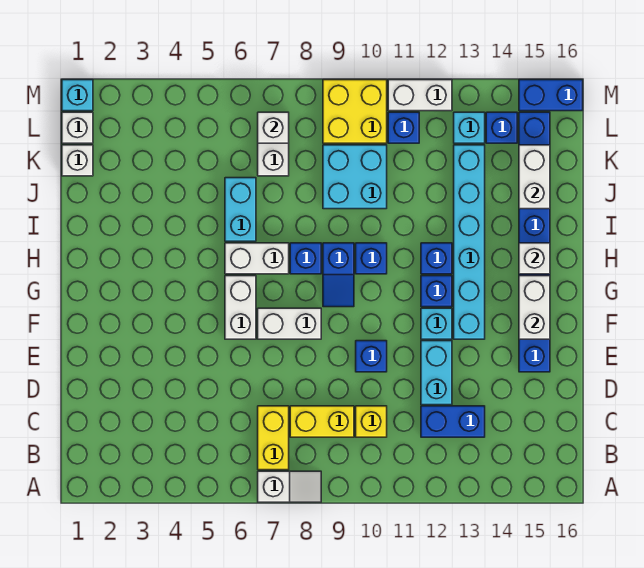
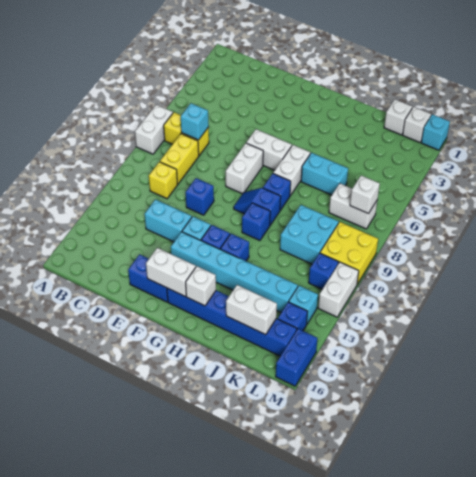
white 1x2 slope [258,471,321,502] -> white 1x2 brick [135,105,173,154]
none -> cyan 1x1 brick [181,103,209,140]
blue 1x2 brick [421,406,485,437] -> none

